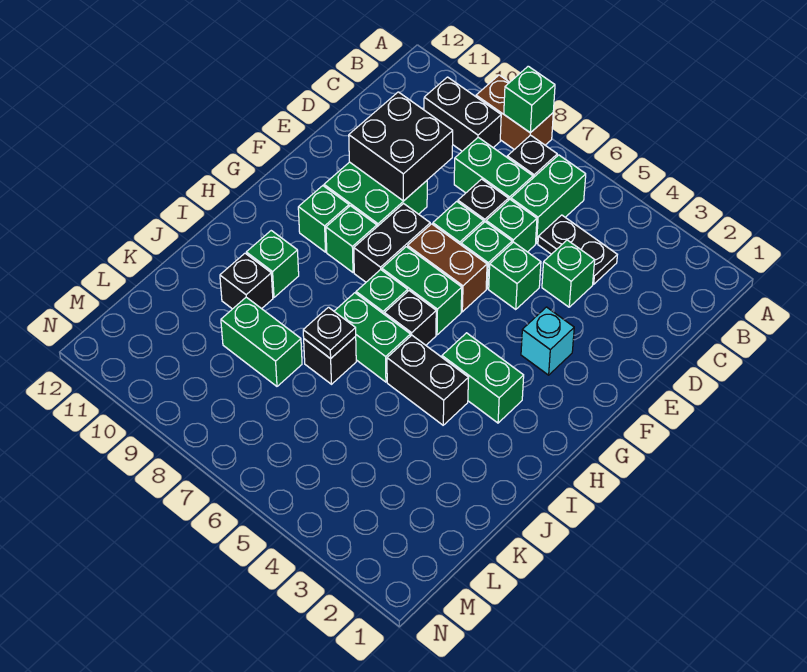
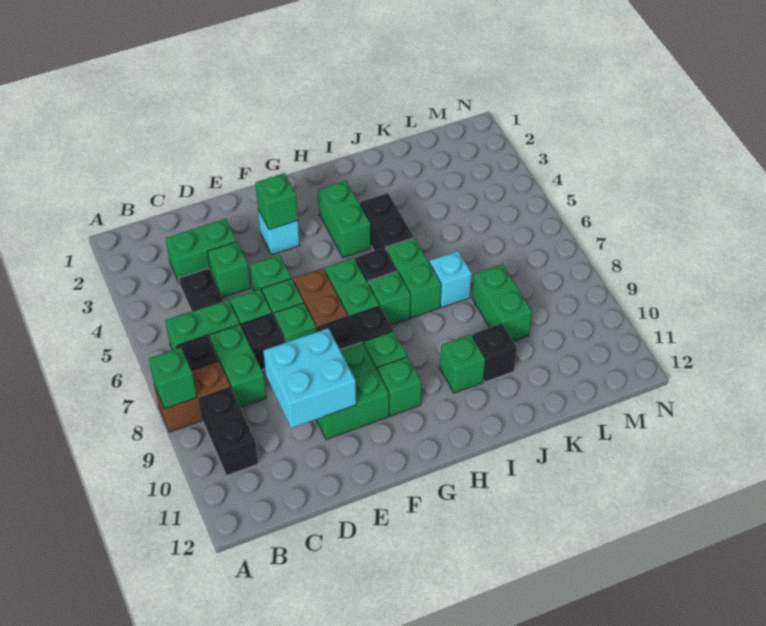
brown 1x2 brick [476,75,553,150] -> brown 1x2 brick turned to [154,361,231,432]
none -> green 1x2 brick [166,219,237,283]
black 2x2 brick [349,92,453,201] -> cyan 2x2 brick [263,328,356,428]
none -> green 1x1 brick [255,173,298,230]
black 1x1 brick [304,337,356,384] -> cyan 1x1 brick [429,251,472,307]
black 1x1 plate [303,307,356,359] -> none

